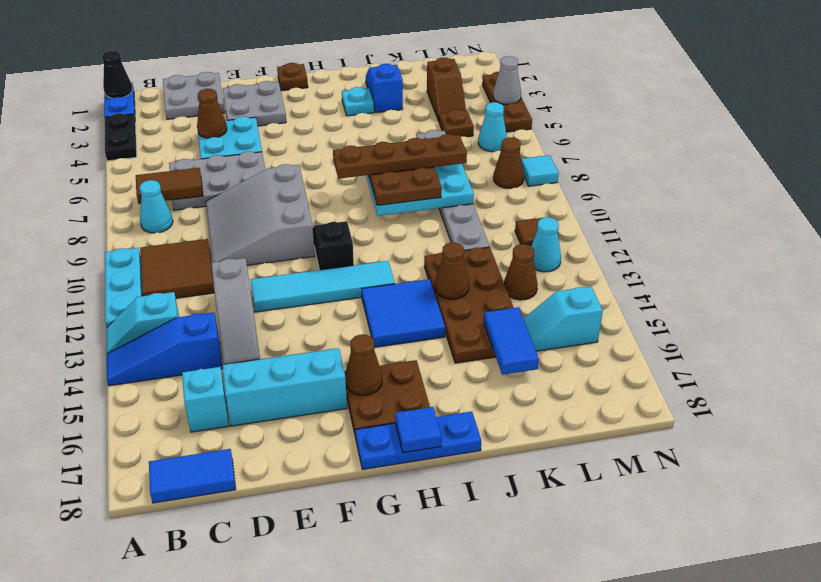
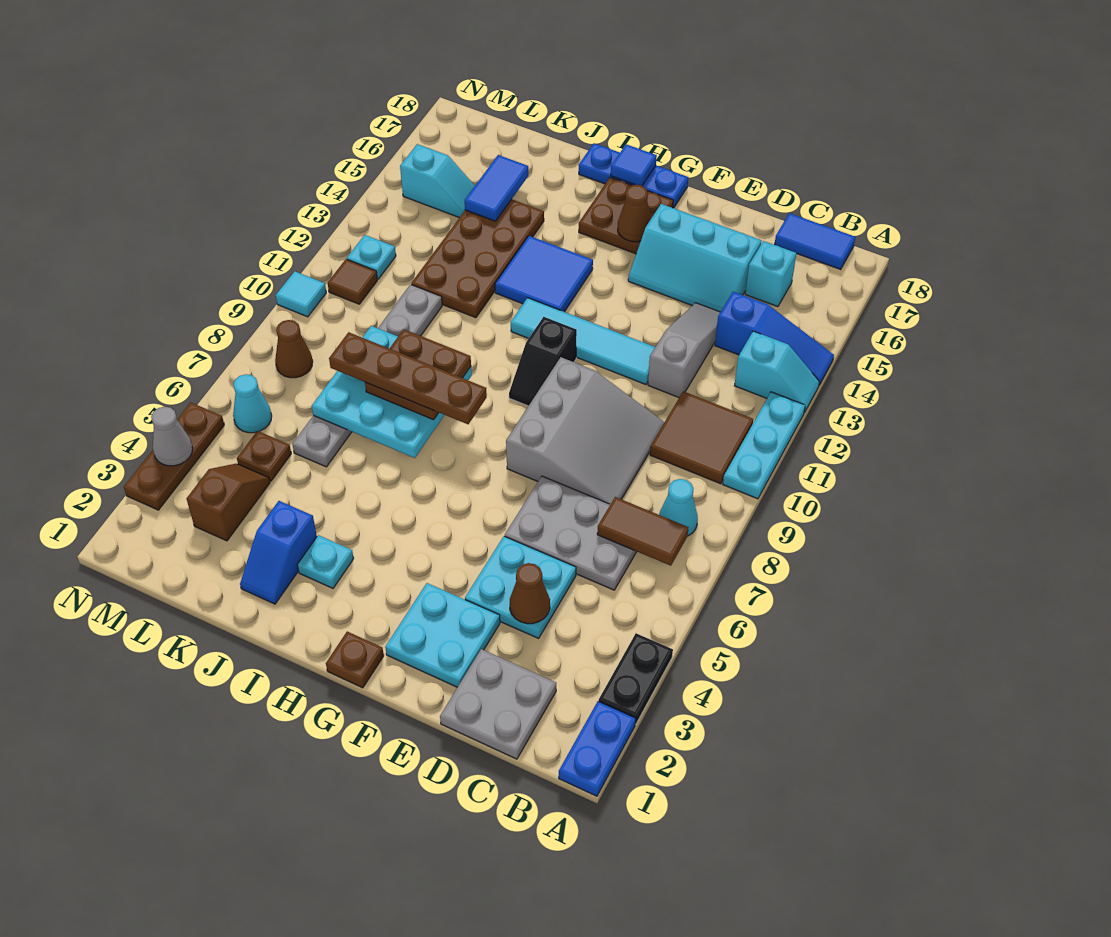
black 1x1 cone [102,51,132,98] -> none
grey 2x2 plate [223,81,286,126] -> cyan 2x2 plate [385,583,500,687]
brown 1x1 cone [435,242,469,299] -> none
brown 1x1 cone [504,244,538,300] -> none
cyan 1x1 cone [531,217,561,272] -> cyan 1x1 plate [347,235,396,279]
cyan 1x1 tile [521,155,559,186] -> cyan 1x1 tile moved to [276,271,326,317]

